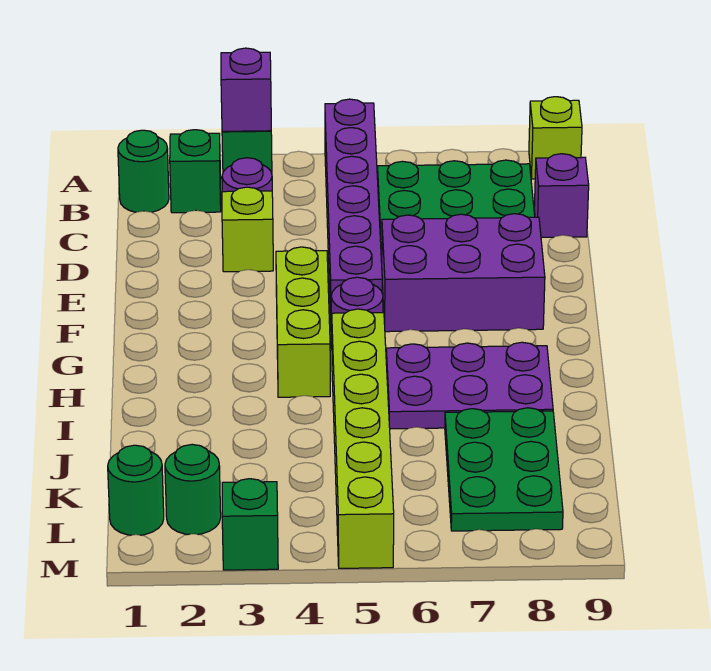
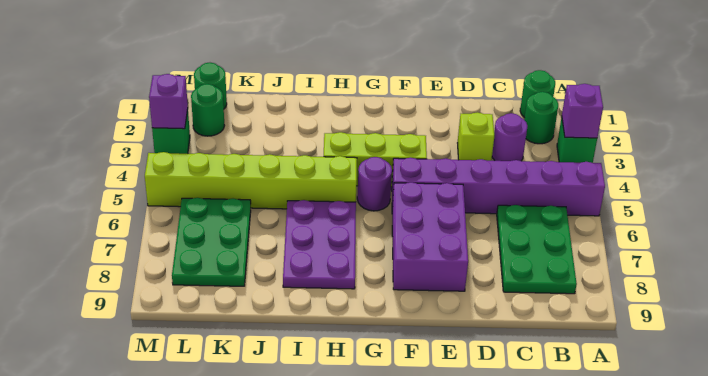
lime 1x1 brick [529,97,582,179] -> none
green 1x1 brick [170,130,221,213] -> green 1x1 round brick [524,92,558,144]
purple 1x1 brick [534,154,589,237] -> purple 1x1 brick moved to [149,74,188,129]
green 2x3 plate [445,408,563,531] -> green 2x3 plate turned to [172,198,251,286]

